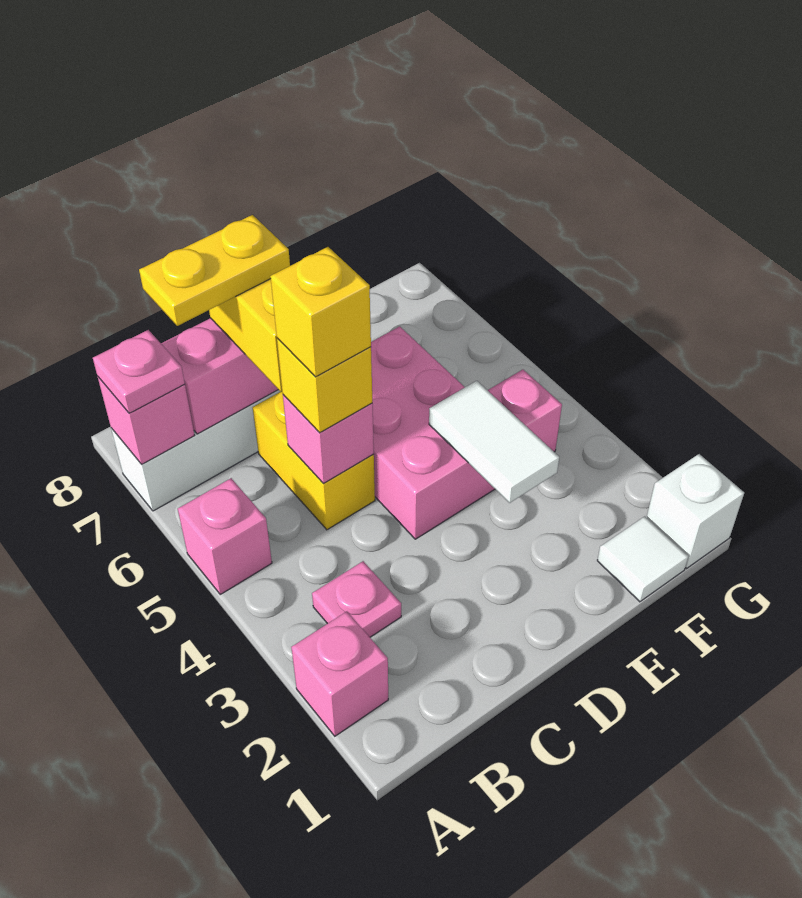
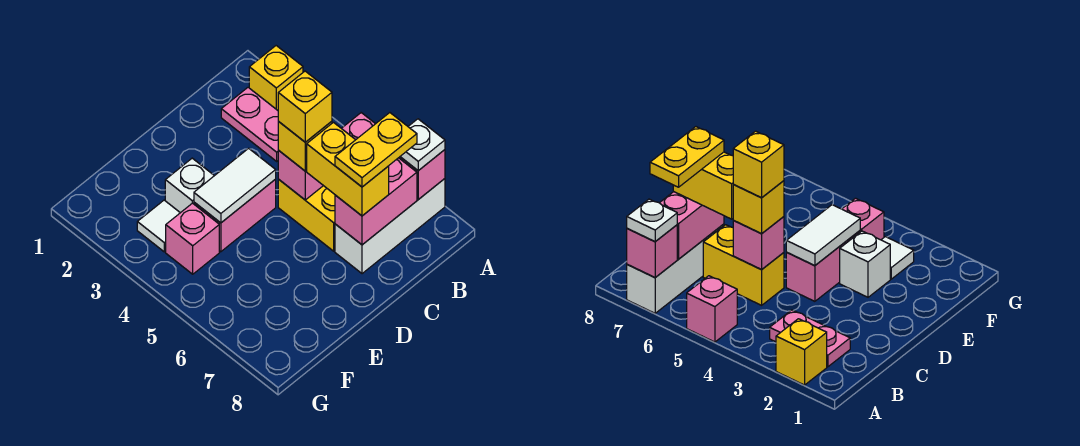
pink 1x1 brick [291,612,388,736] -> yellow 1x1 brick [249,46,303,110]
pink 1x1 plate [93,330,185,413] -> white 1x1 plate [400,119,445,171]
pink 1x1 plate [312,561,401,637] -> pink 1x2 plate [221,87,278,161]
pink 2x3 brick [371,326,495,539] -> pink 1x2 brick [194,179,276,252]
white 1x2 tile [429,381,559,503] -> white 1x2 tile turned to [194,148,276,223]
white 1x1 tile [597,516,688,602] -> white 1x1 tile moved to [137,200,180,252]
white 1x1 brick [646,454,744,568] -> white 1x1 brick moved to [165,158,214,213]

